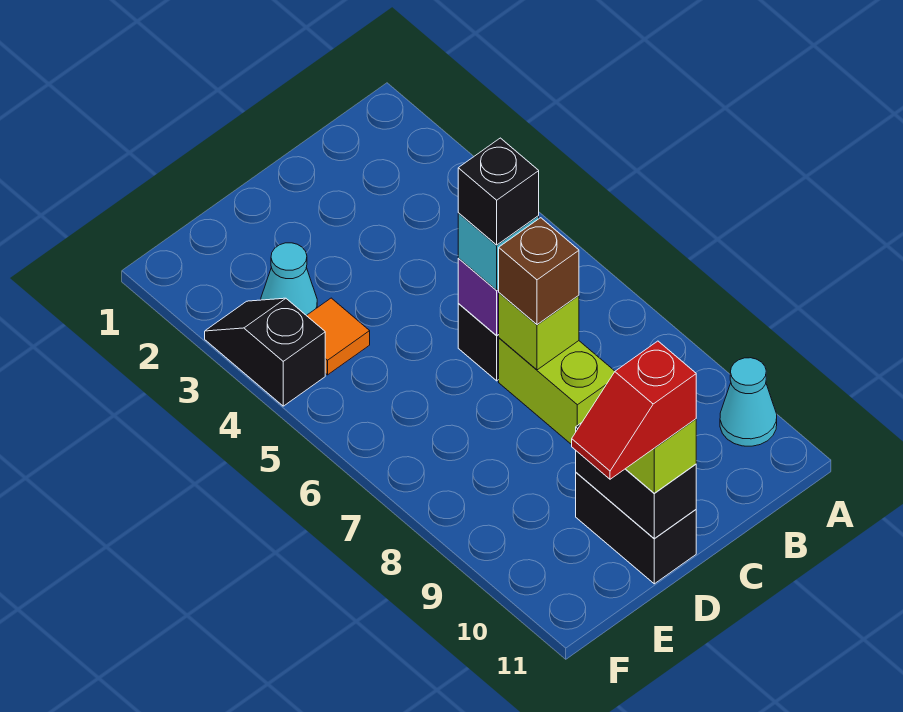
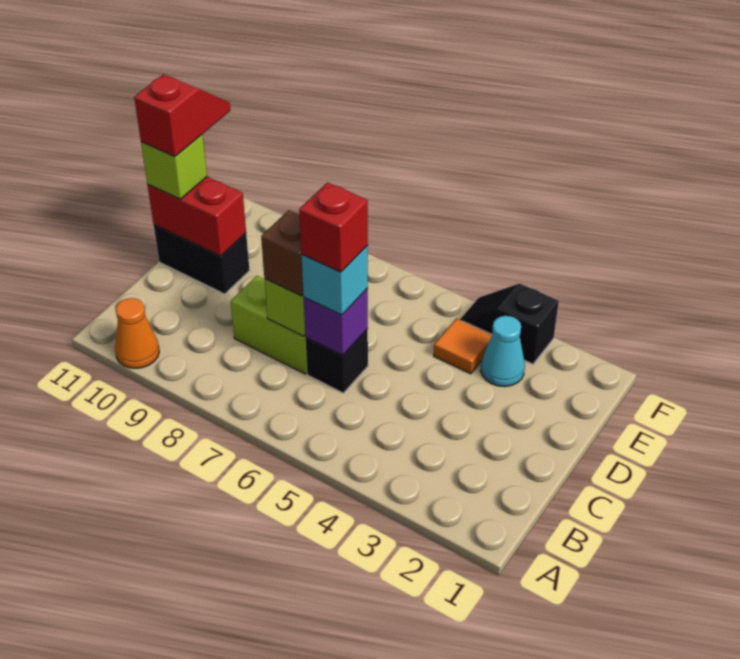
cyan 1x1 cone [720,358,777,446] -> orange 1x1 cone [115,298,159,368]
black 1x1 brick [458,138,539,245] -> red 1x1 brick [299,183,368,272]
black 1x2 brick [576,423,696,538] -> red 1x2 brick [148,177,246,256]
black 1x2 slope [205,298,325,406] -> black 1x2 slope turned to [460,284,559,364]

